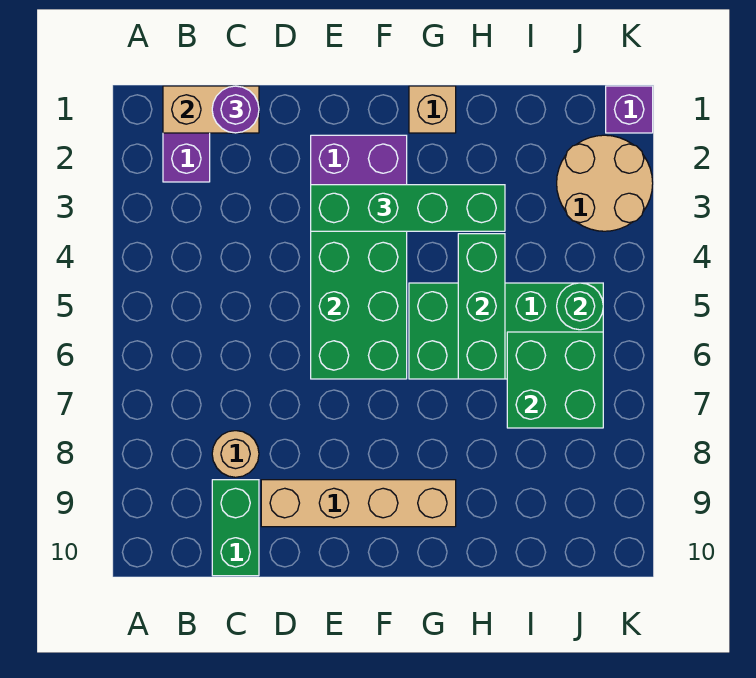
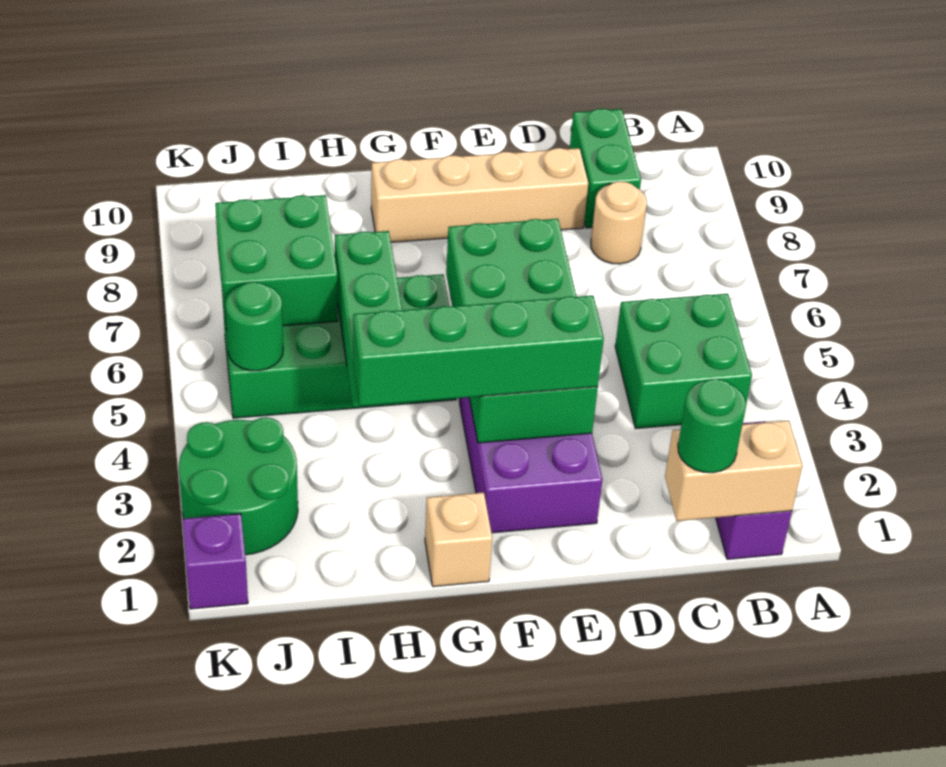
none -> green 2x2 brick [615,294,752,428]
purple 1x1 round brick [212,86,259,133] -> green 1x1 round brick [678,379,746,473]
tan 2x2 round brick [557,135,653,231] -> green 2x2 round brick [179,417,298,555]

